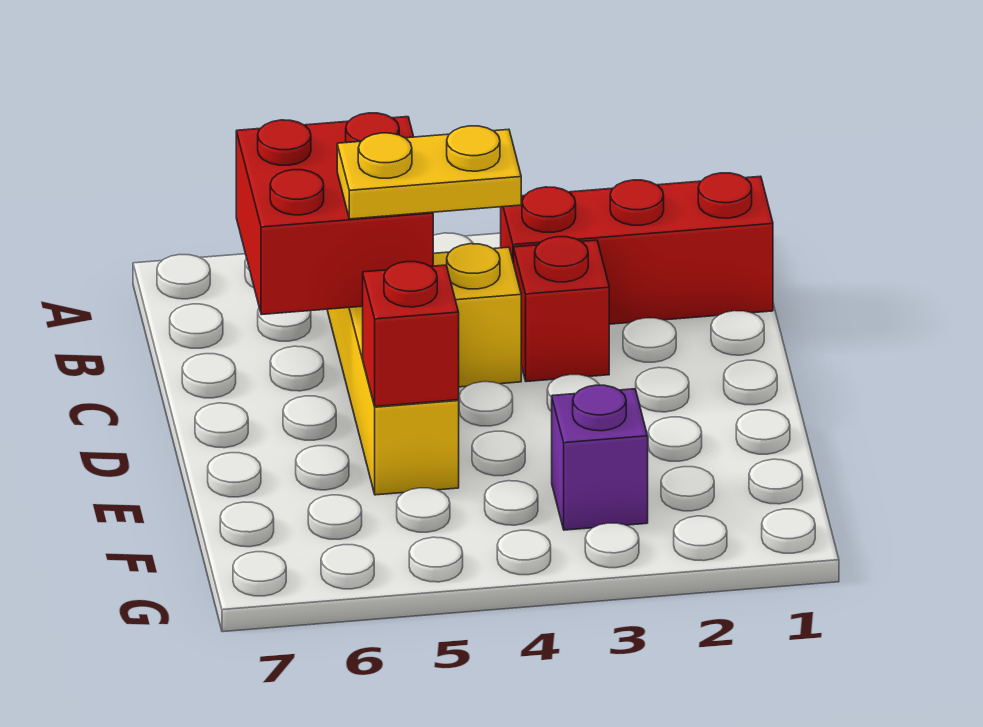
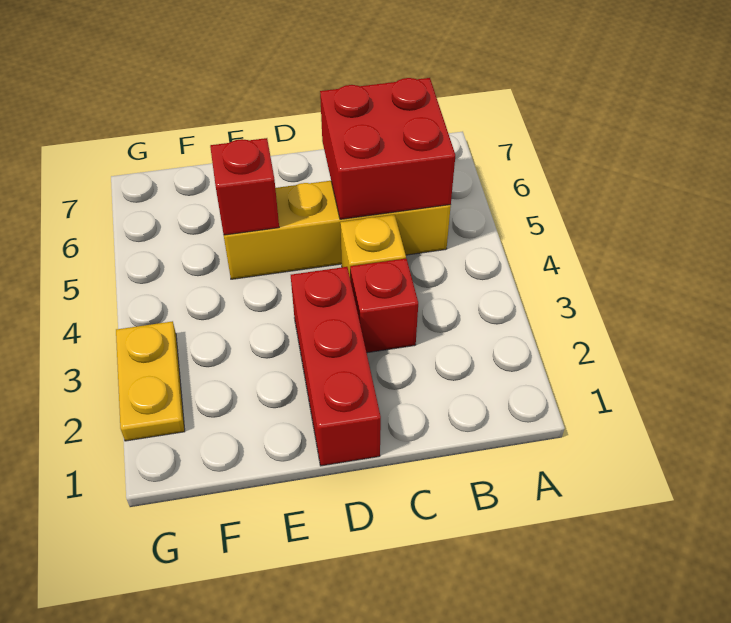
red 1x3 brick [501,173,773,324] -> red 1x3 brick moved to [291,267,381,466]
yellow 1x2 plate [337,126,521,219] -> yellow 1x2 plate moved to [116,321,185,441]
purple 1x1 brick [552,385,648,530] -> none

